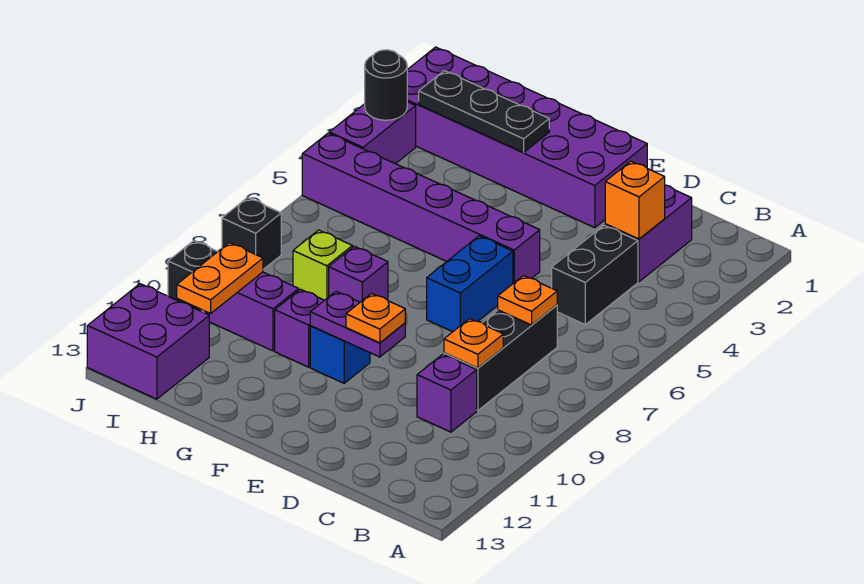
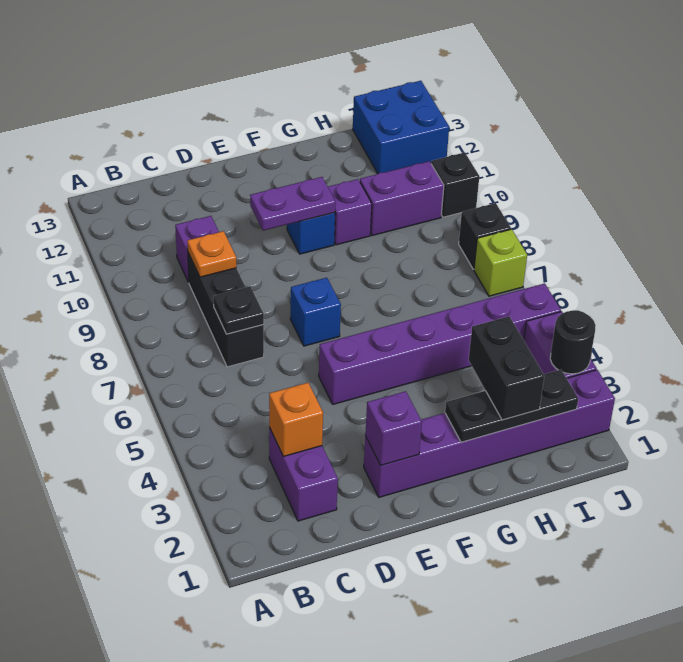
black 1x2 brick [552,225,638,324] -> black 1x2 brick moved to [469,316,544,420]
orange 1x1 plate [498,276,557,325] -> black 1x1 plate [213,287,264,334]
purple 2x6 brick [407,47,647,228] -> purple 1x6 brick [364,370,615,497]
blue 1x2 brick [427,236,513,332] -> blue 1x1 brick [290,278,341,346]
orange 1x1 plate [346,293,405,343] -> none
purple 1x1 brick [329,246,388,302] -> purple 1x1 brick moved to [365,391,422,465]
lime 1x1 brick [293,230,352,300] -> lime 1x1 brick moved to [474,229,527,296]
orange 1x2 plate [177,243,263,314] -> none
purple 2x2 brick [87,284,209,399] -> blue 2x2 brick [353,81,449,174]

